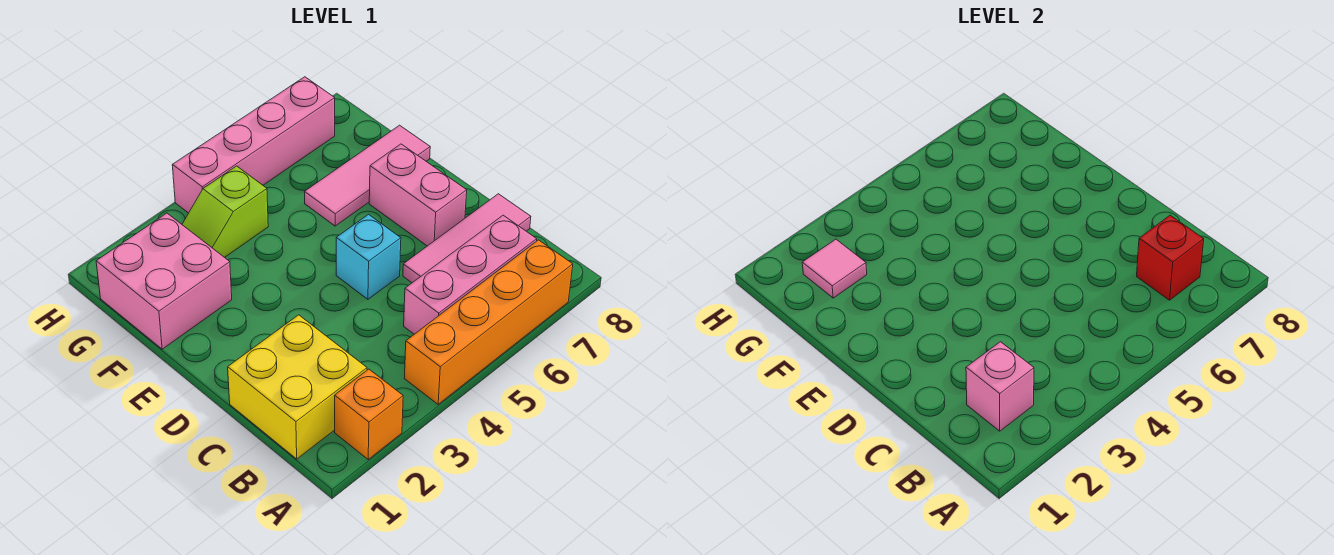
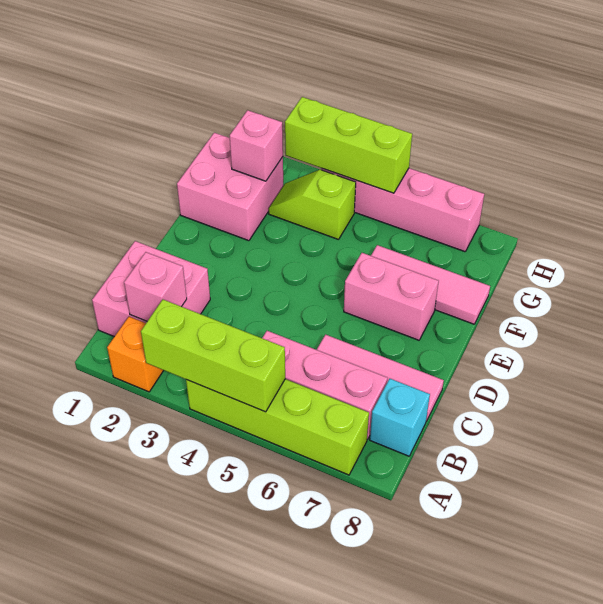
none -> lime 1x3 brick [141,299,285,412]
orange 1x4 brick [404,240,573,404] -> lime 1x4 brick [186,379,369,475]
yellow 2x2 brick [228,315,367,459] -> pink 2x2 brick [92,241,210,337]
red 1x1 brick [1137,215,1204,300] -> none
cyan 1x1 brick [336,214,401,299] -> cyan 1x1 brick moved to [370,379,430,456]
pink 1x2 brick [369,144,467,246] -> pink 1x2 brick turned to [344,253,439,340]
pink 1x1 tile [802,239,867,298] -> pink 1x1 brick [230,110,283,181]
none -> lime 1x3 brick [285,97,412,193]

